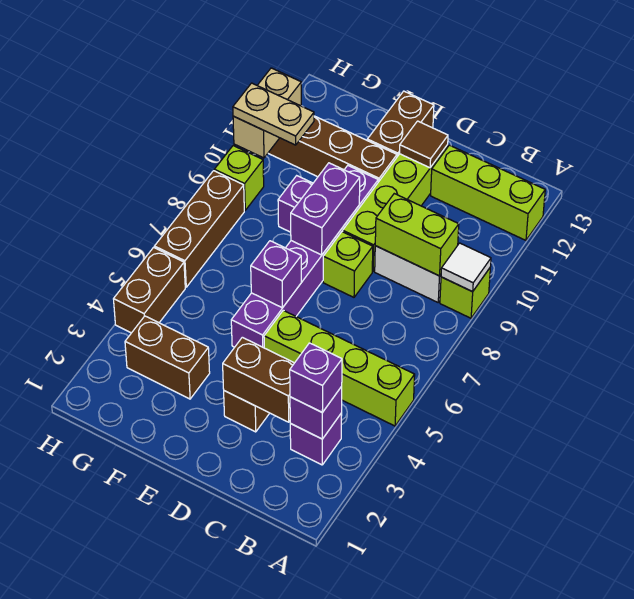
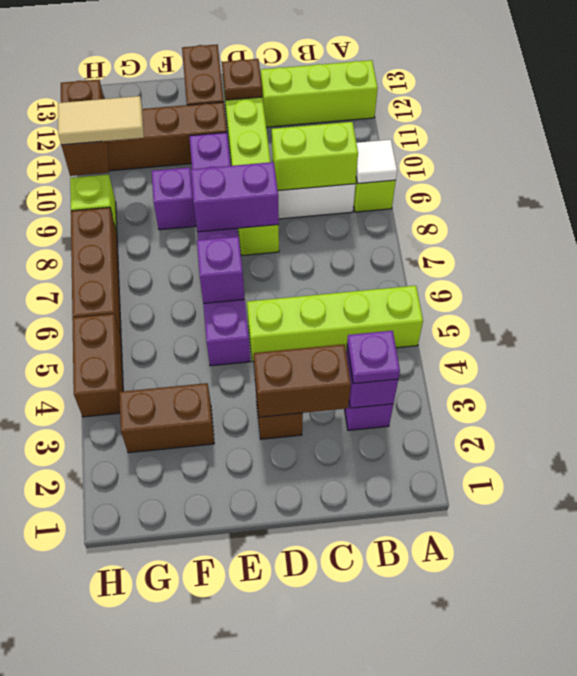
purple 1x1 brick [290,343,342,412] -> purple 1x1 plate [347,331,400,384]
brown 1x1 tile [399,121,448,168] -> brown 1x1 plate [222,59,262,100]
purple 1x2 brick [291,163,360,255] -> purple 1x2 brick turned to [191,162,279,232]
tan 1x2 plate [233,83,314,145] -> tan 1x2 tile [58,96,144,145]
tan 1x2 brick [233,68,301,158] -> brown 1x2 brick [61,80,109,176]

